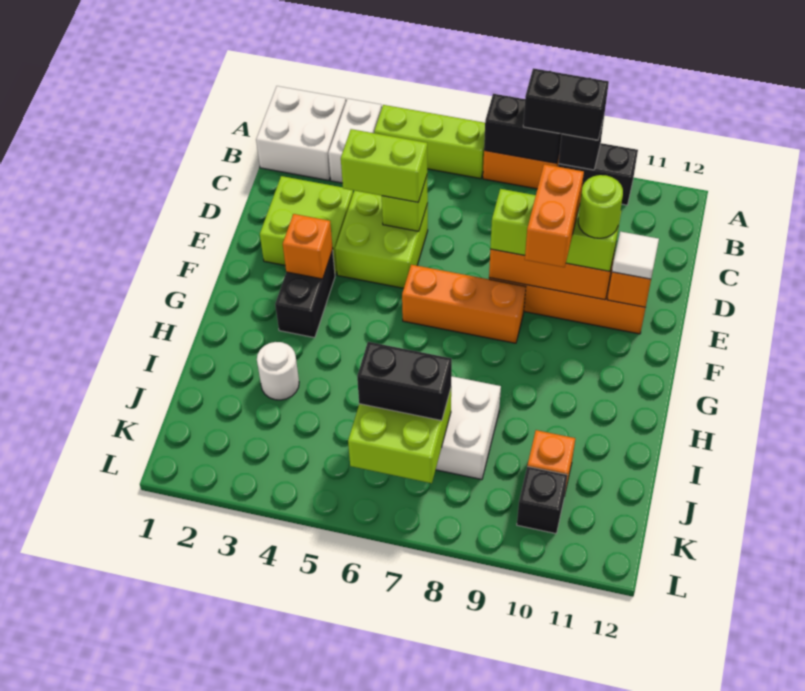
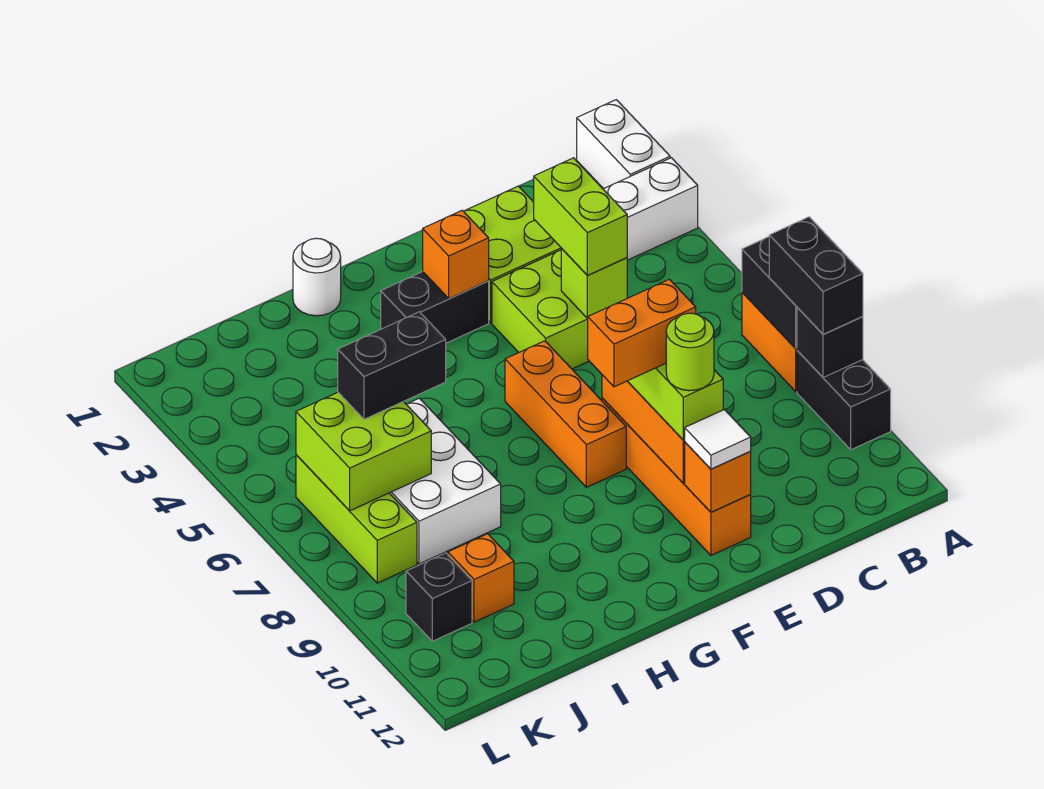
white 2x2 brick [256,86,346,180] -> white 1x2 brick [577,100,670,189]
lime 1x3 brick [374,105,485,179] -> lime 1x3 brick moved to [296,455,417,583]
white 1x1 round brick [257,342,299,400] -> white 1x1 round brick moved to [293,238,341,316]
black 1x2 brick [357,342,452,421] -> black 1x2 brick turned to [338,312,446,419]

